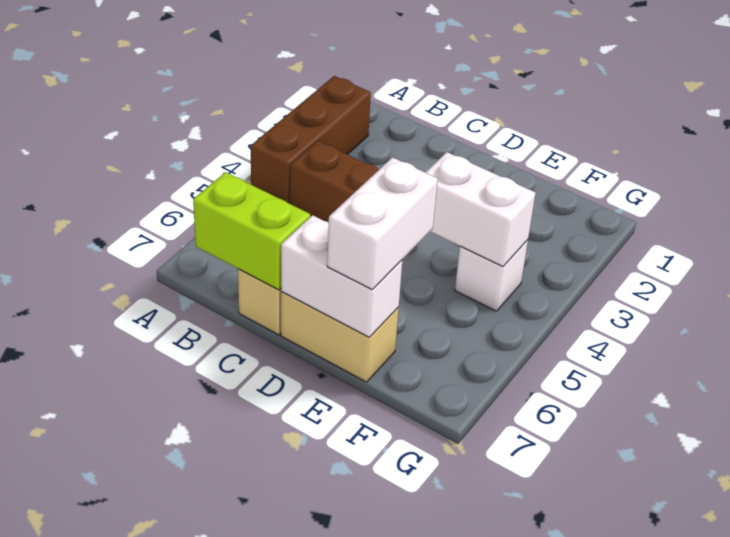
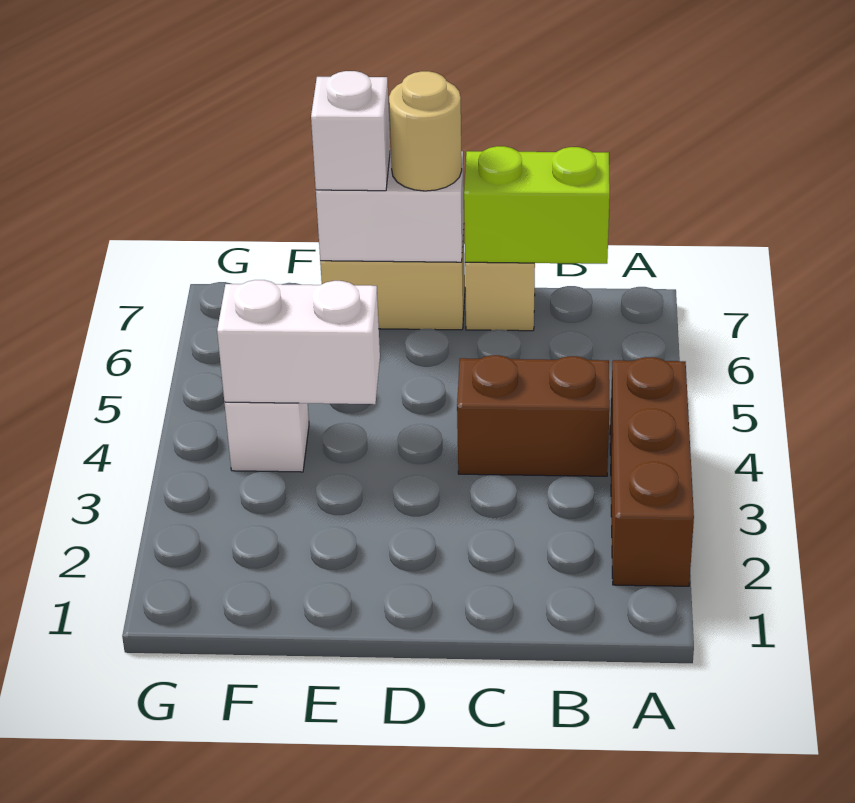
none -> tan 1x1 round brick [389,71,462,191]
white 1x2 brick [327,157,438,290] -> white 1x1 brick [311,71,390,191]

